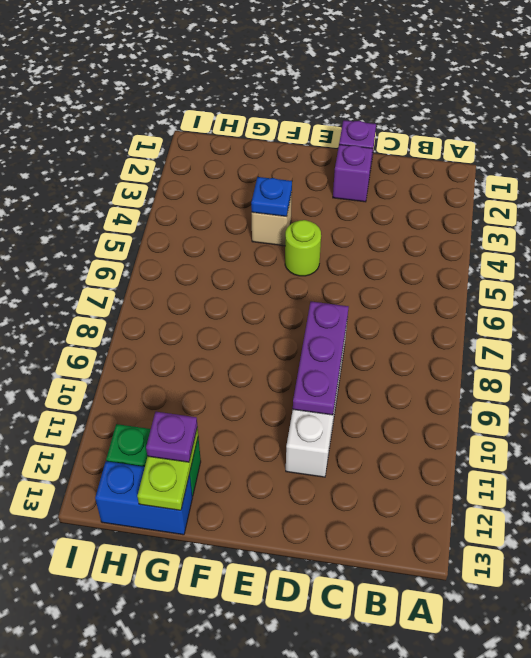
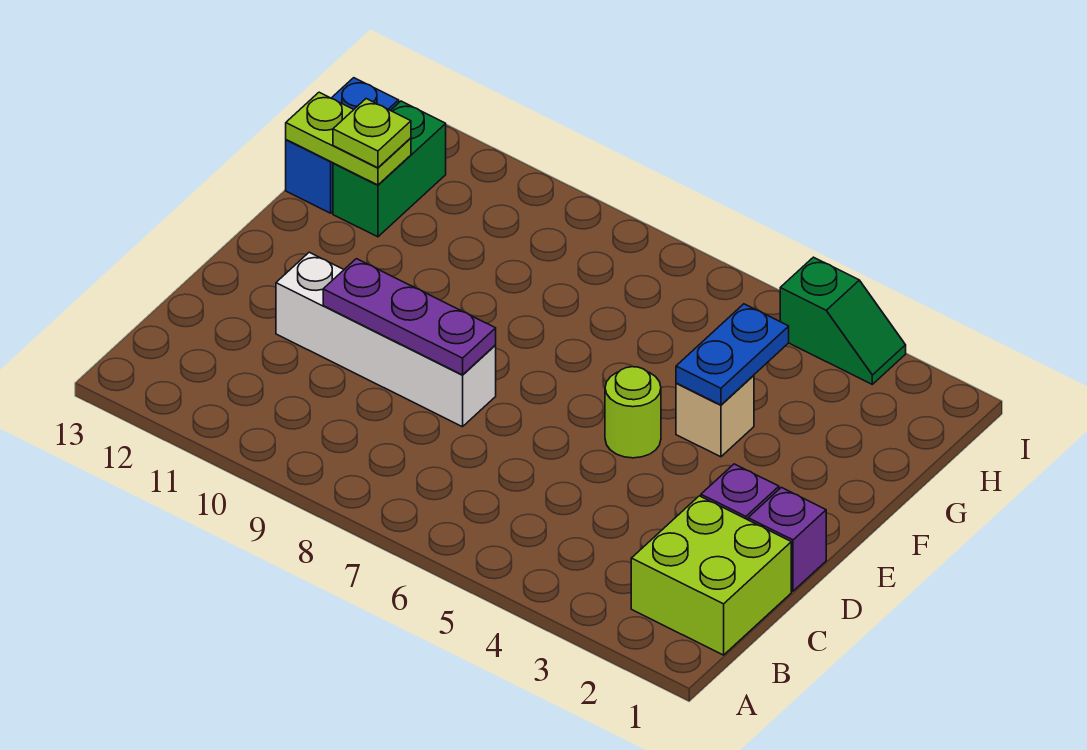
none -> lime 2x2 brick [631,496,791,655]
blue 1x1 plate [251,177,292,217] -> blue 1x2 plate [676,304,789,405]
purple 1x1 plate [146,412,197,462] -> lime 1x1 plate [333,99,411,168]
none -> green 1x2 slope [780,257,906,384]

